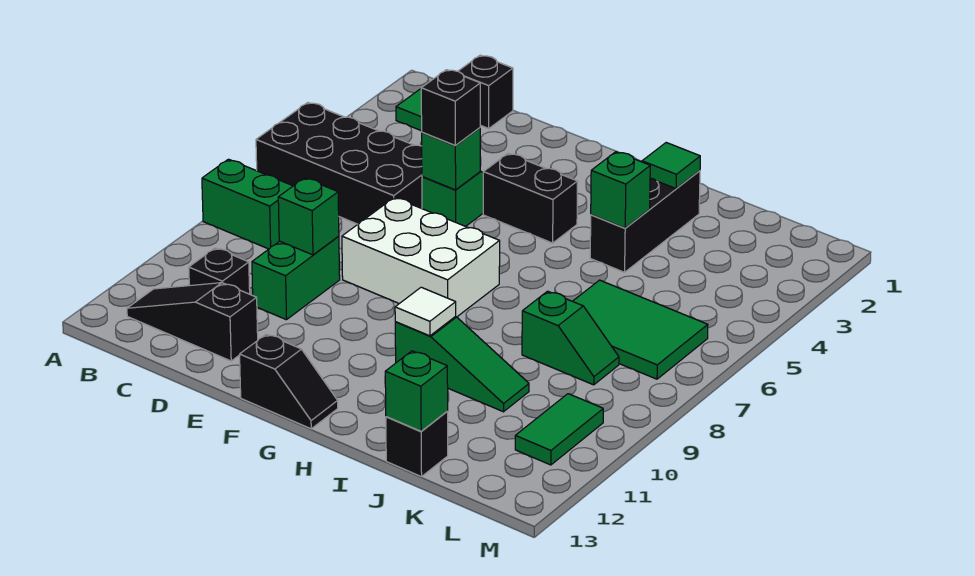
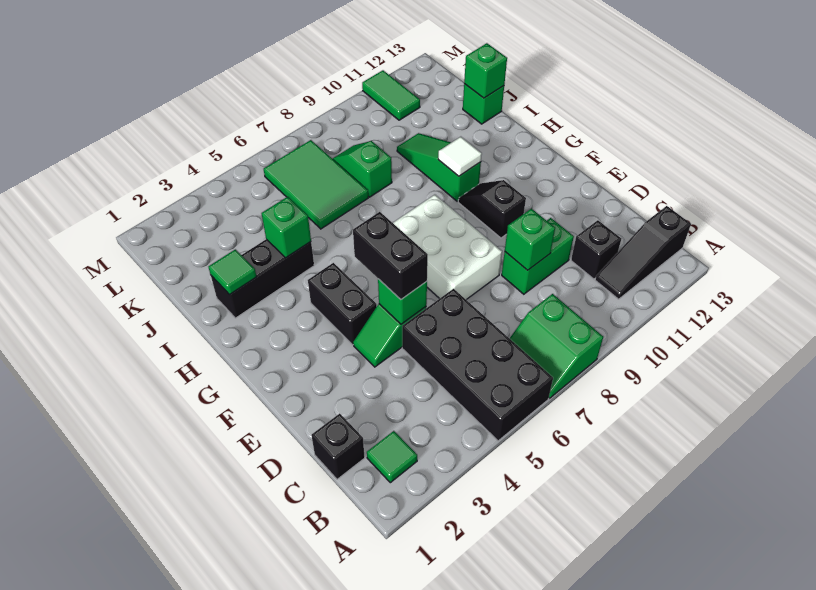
black 1x3 slope [127,283,258,361] -> black 1x3 slope turned to [595,206,691,299]
black 1x1 brick [421,70,480,146] -> black 1x2 brick [353,212,428,299]
black 1x2 slope [240,334,338,429] -> black 1x2 slope moved to [458,180,526,238]
black 1x1 brick [386,412,448,477] -> green 1x1 brick [463,84,504,124]
green 1x2 tile [515,394,603,465] -> green 1x2 tile turned to [362,70,420,120]

